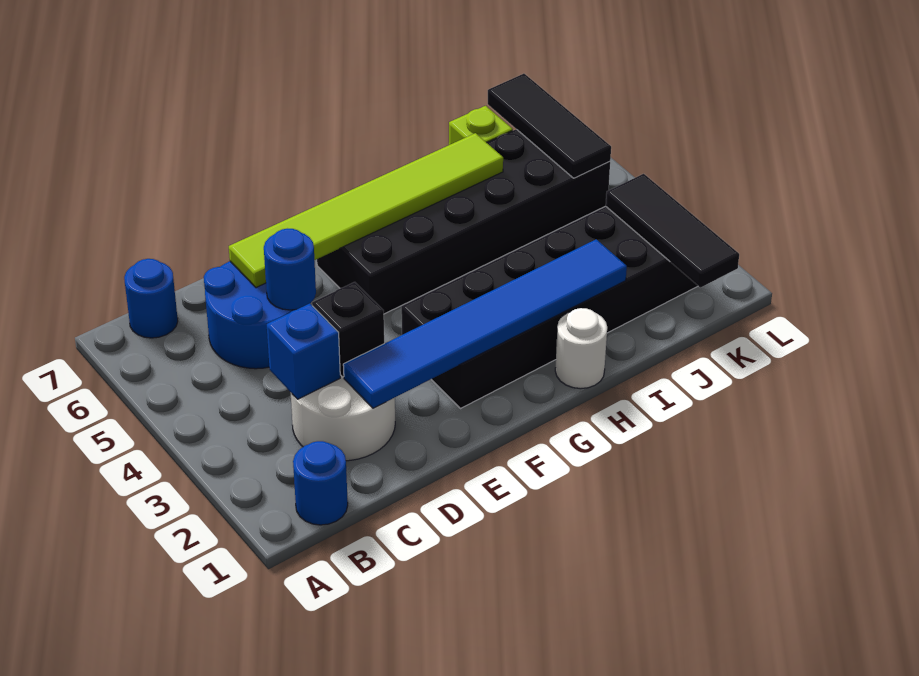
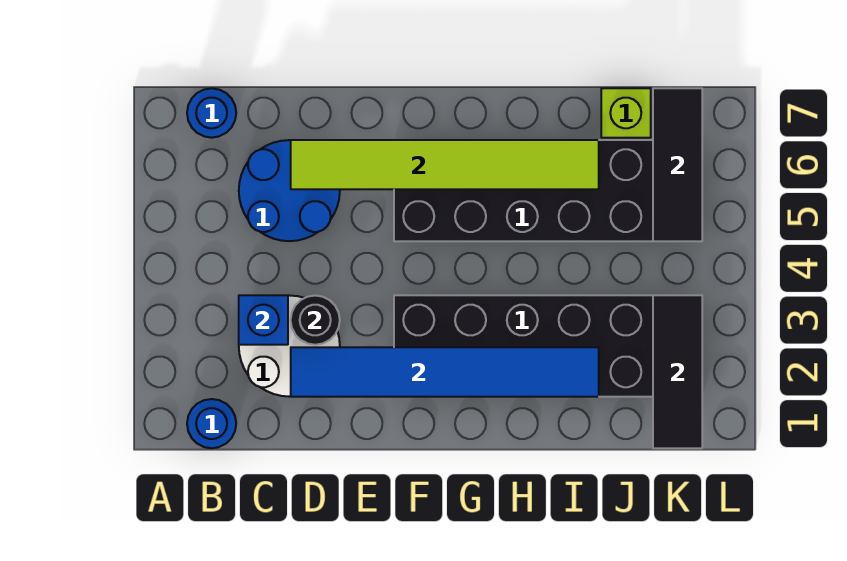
black 1x1 brick [312,282,384,377] -> black 1x1 round brick [291,296,340,345]
blue 1x1 round brick [264,229,316,310] -> none
white 1x1 round brick [555,308,607,389] -> none

